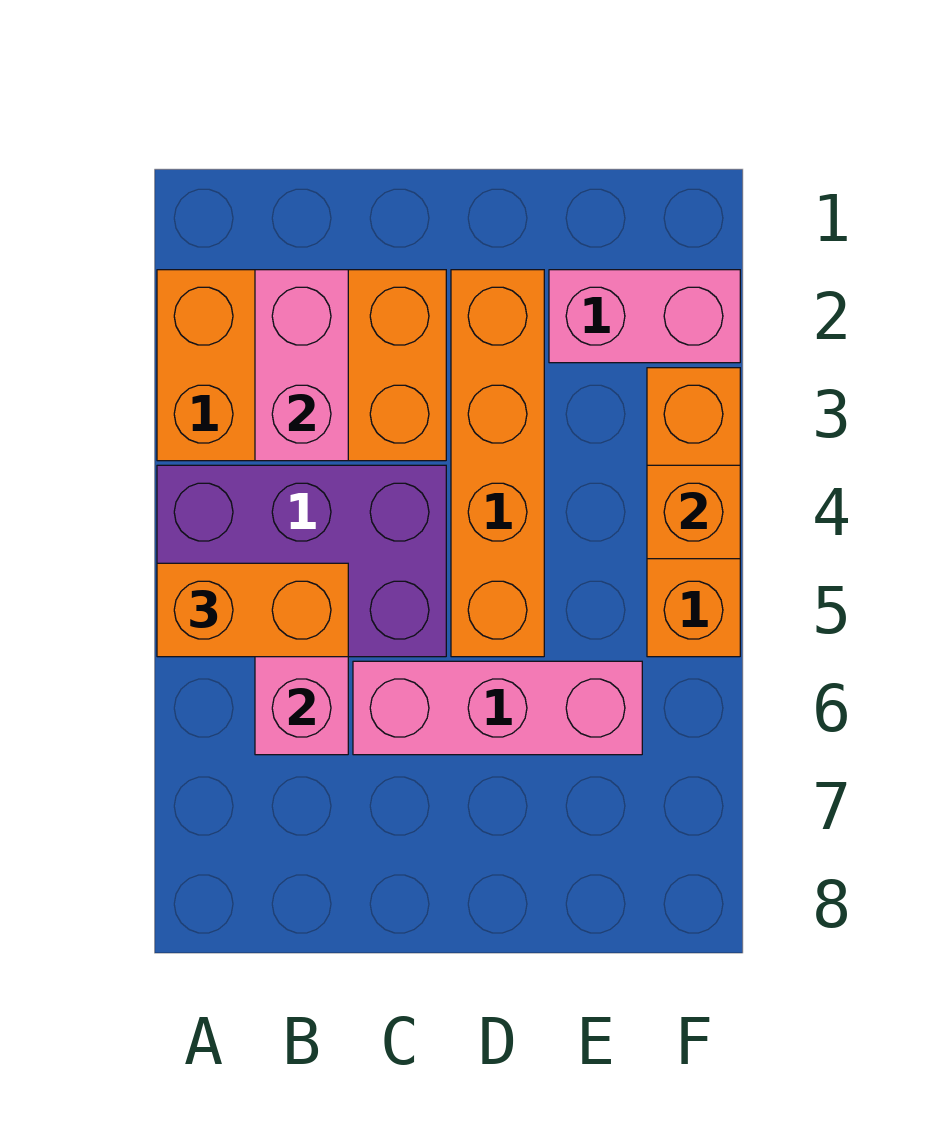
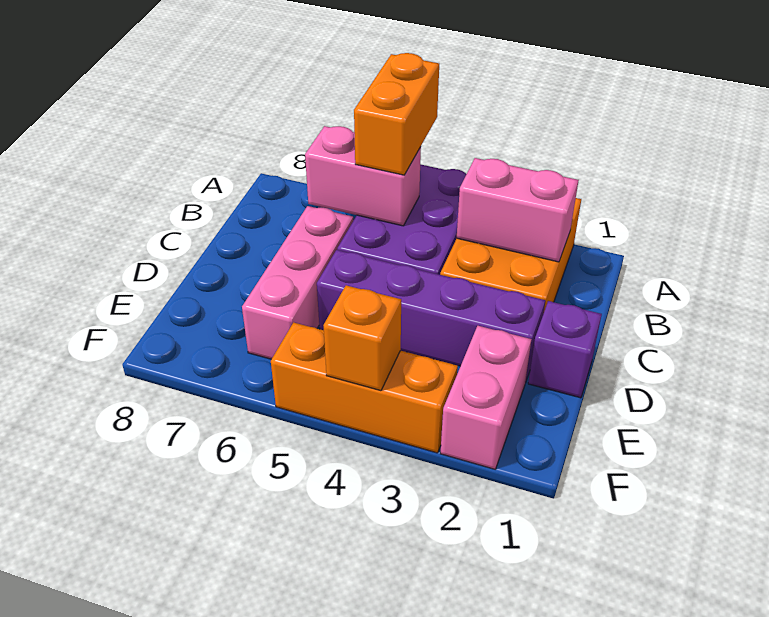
none -> purple 1x1 brick [528,301,602,398]
orange 1x4 brick [451,270,544,657] -> purple 1x4 brick [317,250,545,383]

